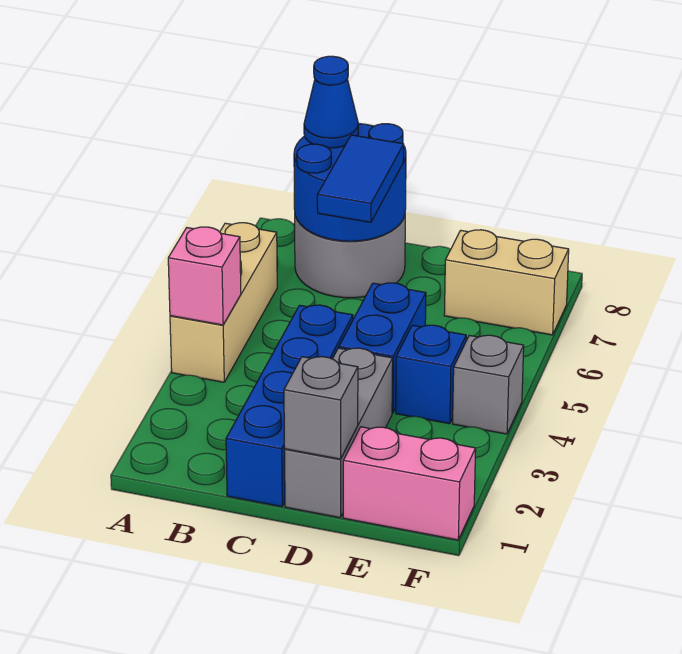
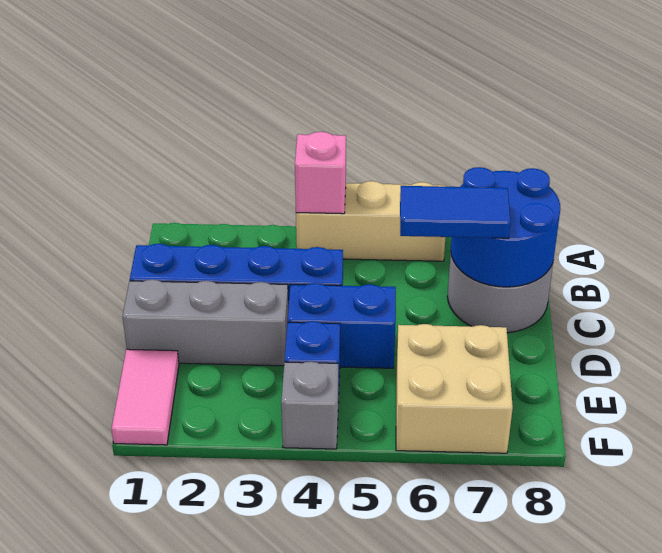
blue 1x1 cone [304,56,358,148] -> none
grey 1x1 brick [284,357,358,459] -> none
pink 1x2 brick [343,427,476,540] -> pink 1x2 tile [111,349,179,445]
tan 1x2 brick [444,230,569,335] -> tan 2x2 brick [396,324,513,453]

